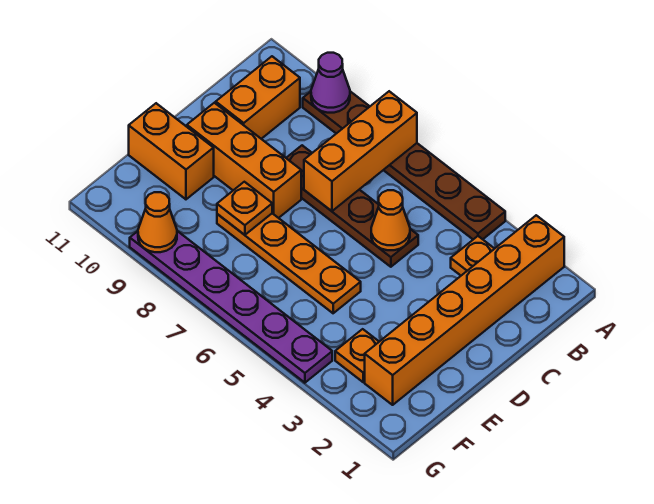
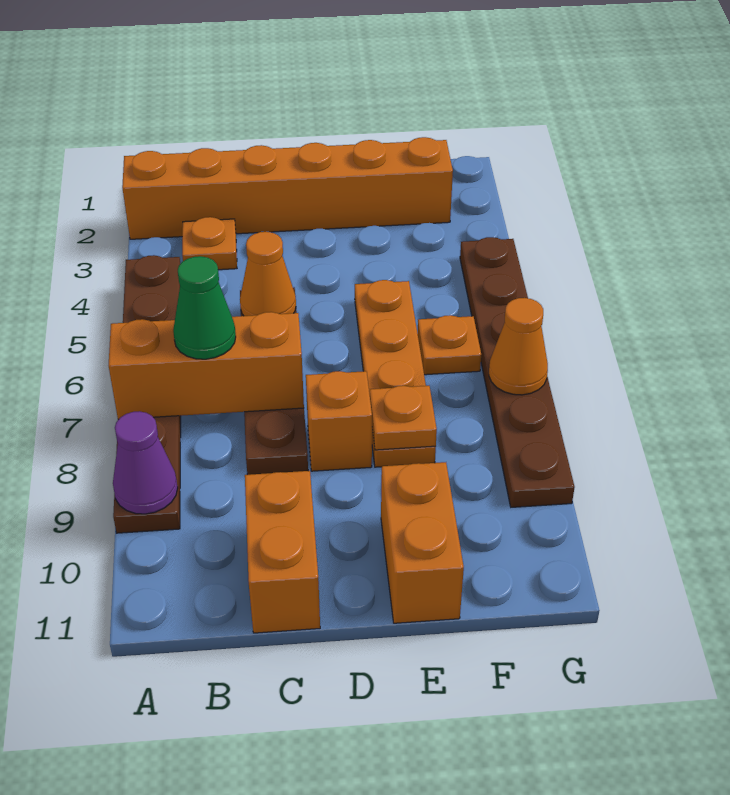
none -> green 1x1 cone [173,256,236,359]
orange 1x2 brick [216,56,300,139] -> orange 1x2 brick turned to [245,471,320,633]
orange 1x3 brick [187,103,301,218] -> orange 1x1 brick [306,371,372,471]
orange 1x1 plate [335,329,379,382] -> orange 1x1 plate moved to [418,315,481,375]
purple 1x6 plate [130,231,332,383] -> brown 1x6 plate [460,237,575,507]
orange 1x1 cone [138,192,177,252] -> orange 1x1 cone moved to [489,298,548,395]

